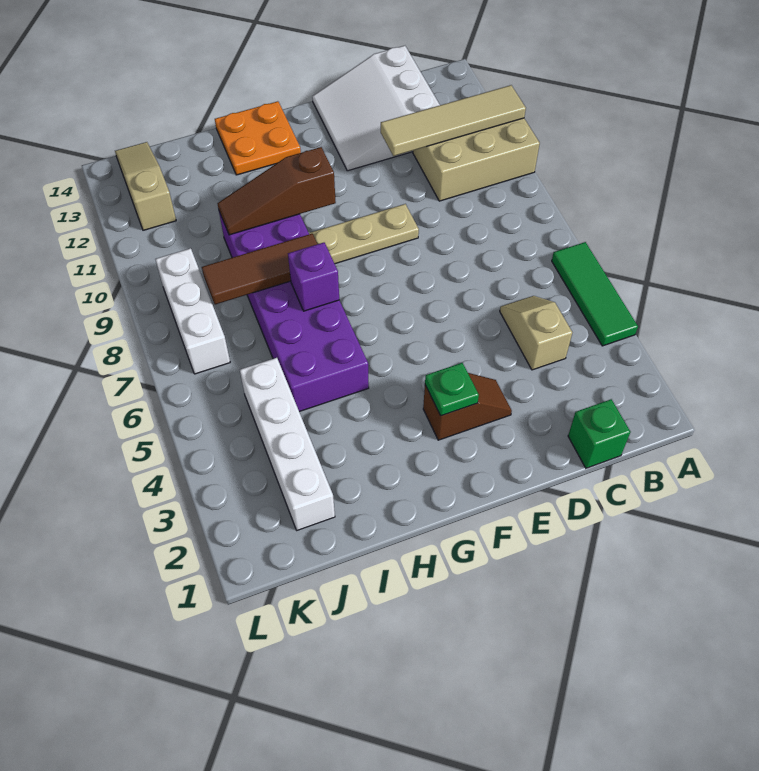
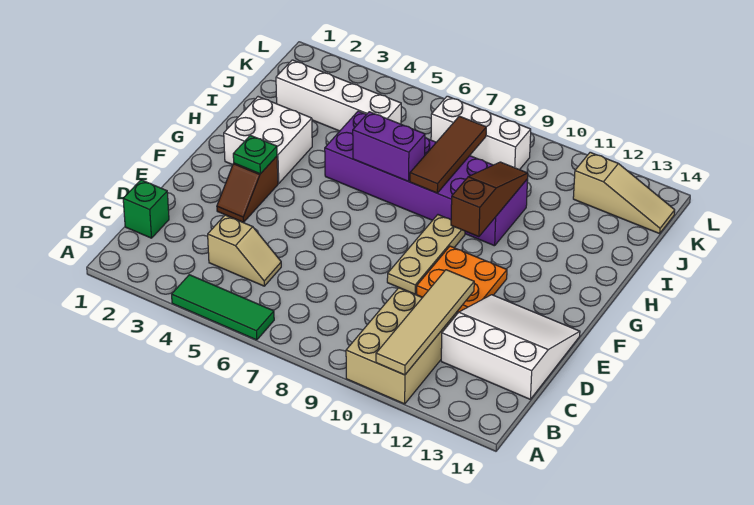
none -> white 2x2 brick [224,97,312,183]
orange 2x2 plate [215,101,301,175] -> orange 2x2 plate moved to [417,246,507,312]
purple 1x1 brick [288,243,339,311] -> purple 1x2 brick [353,112,425,181]

